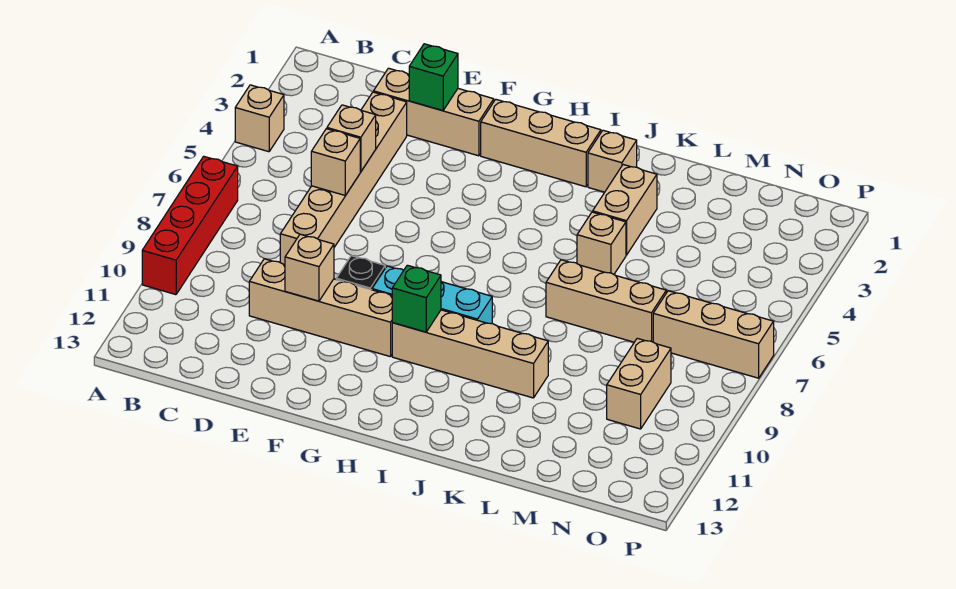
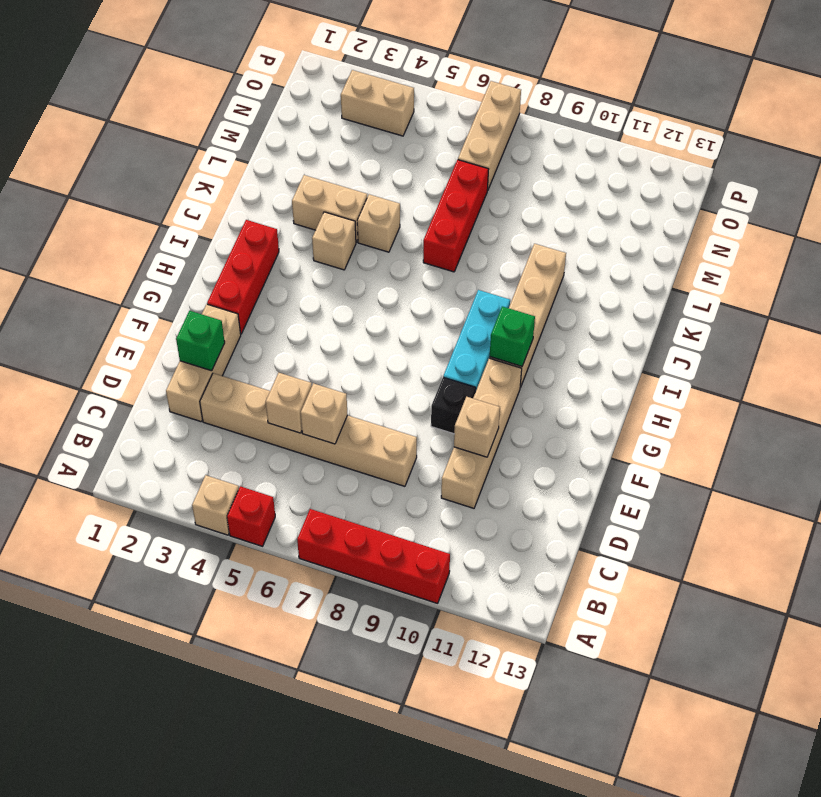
none -> red 1x1 brick [227,486,275,546]
tan 1x3 brick [481,99,601,187] -> red 1x3 brick [207,220,279,334]
tan 1x1 brick [588,130,637,192] -> tan 1x1 brick moved to [312,212,356,270]
tan 1x3 brick [546,260,666,342] -> red 1x3 brick [423,160,488,272]
tan 1x2 brick [607,338,671,429] -> tan 1x2 brick moved to [341,70,414,136]

